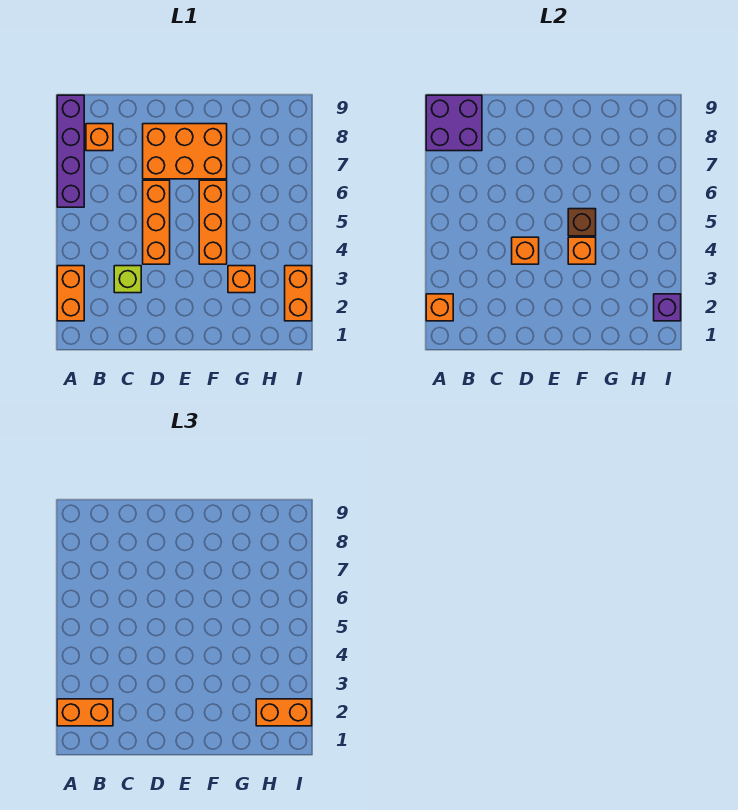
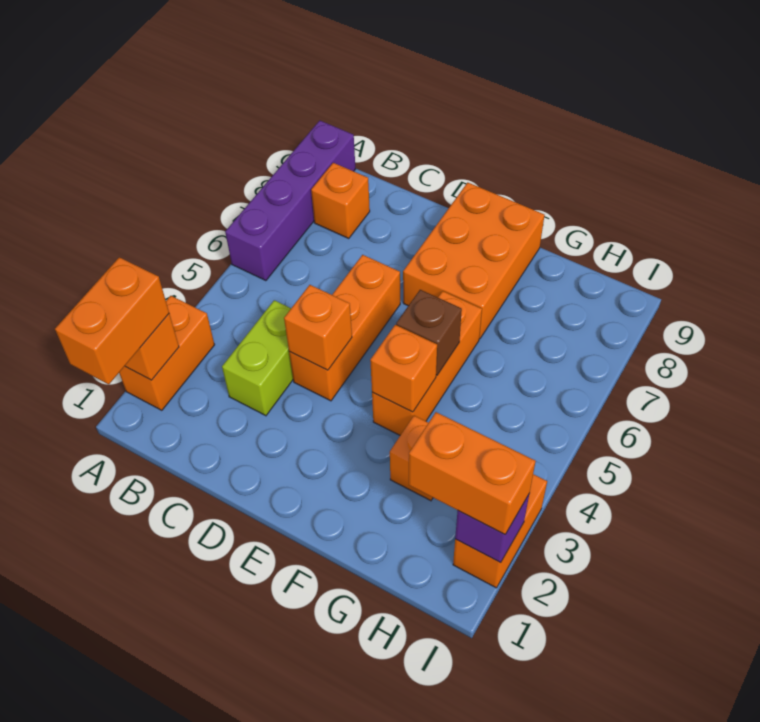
orange 1x2 brick [57,699,113,726] -> orange 1x2 brick turned to [55,257,169,384]
purple 2x2 brick [426,95,482,151] -> none
lime 1x1 brick [114,266,141,293] -> lime 1x2 brick [222,300,293,416]
orange 2x3 brick [143,124,227,179] -> orange 2x3 brick turned to [403,183,545,339]

